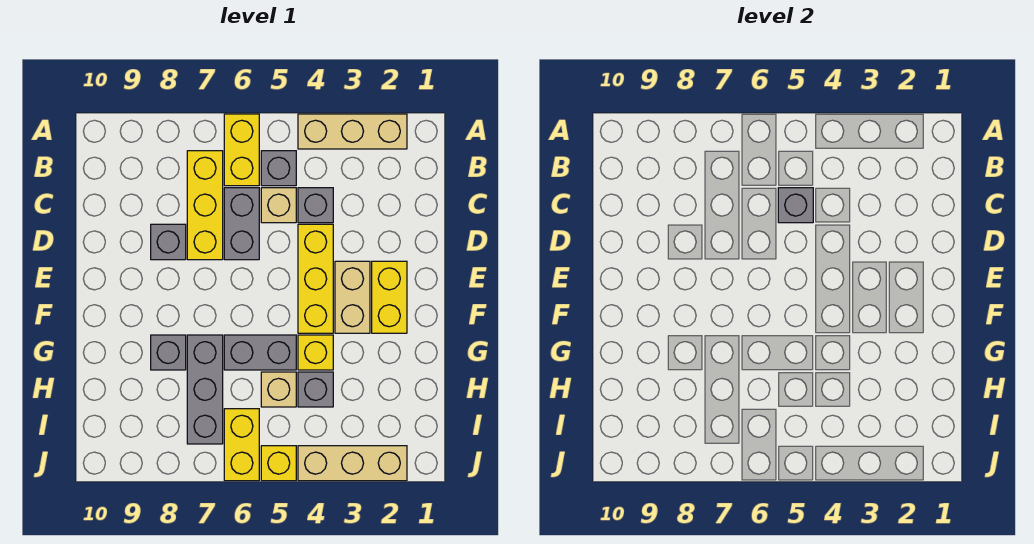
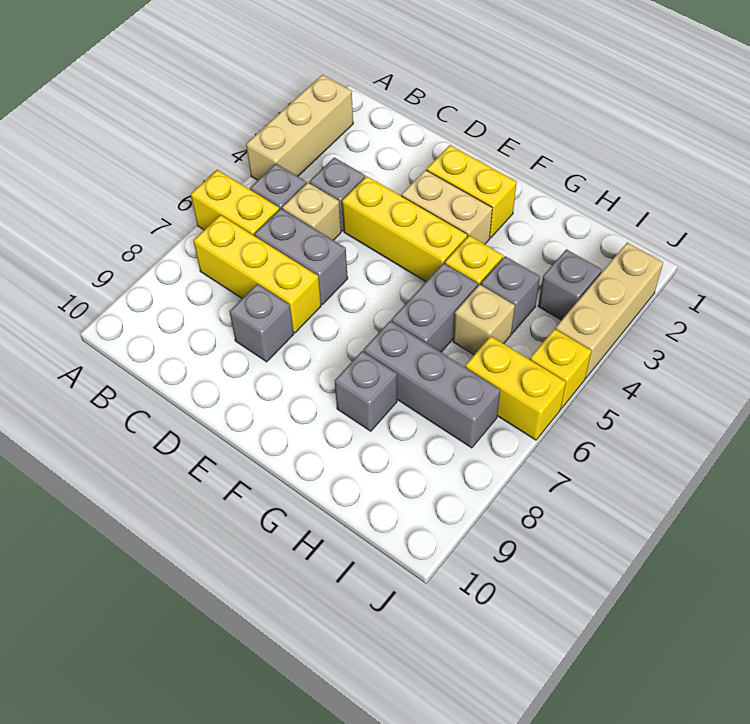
grey 1x1 brick [778,188,813,223] -> grey 1x1 brick moved to [538,249,602,320]

